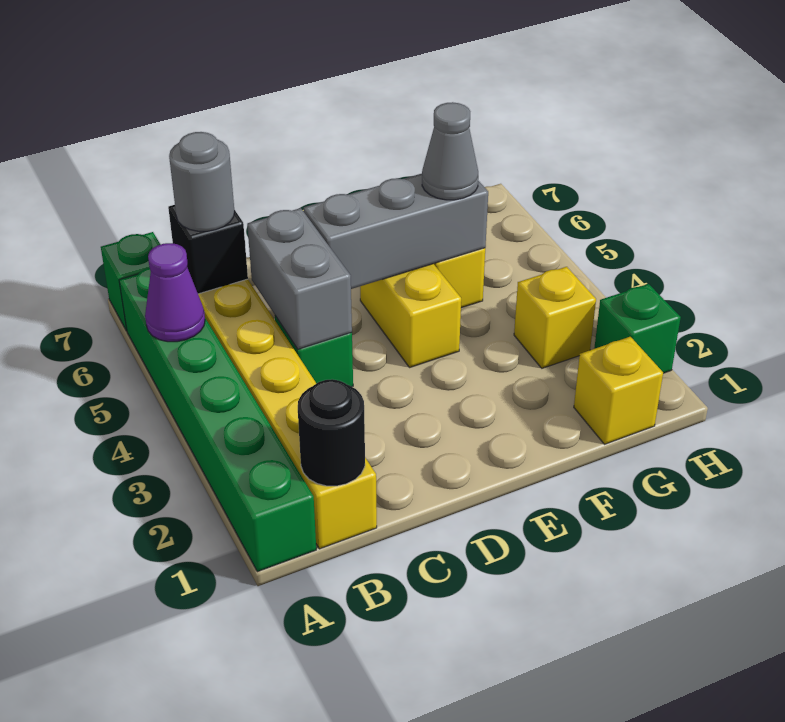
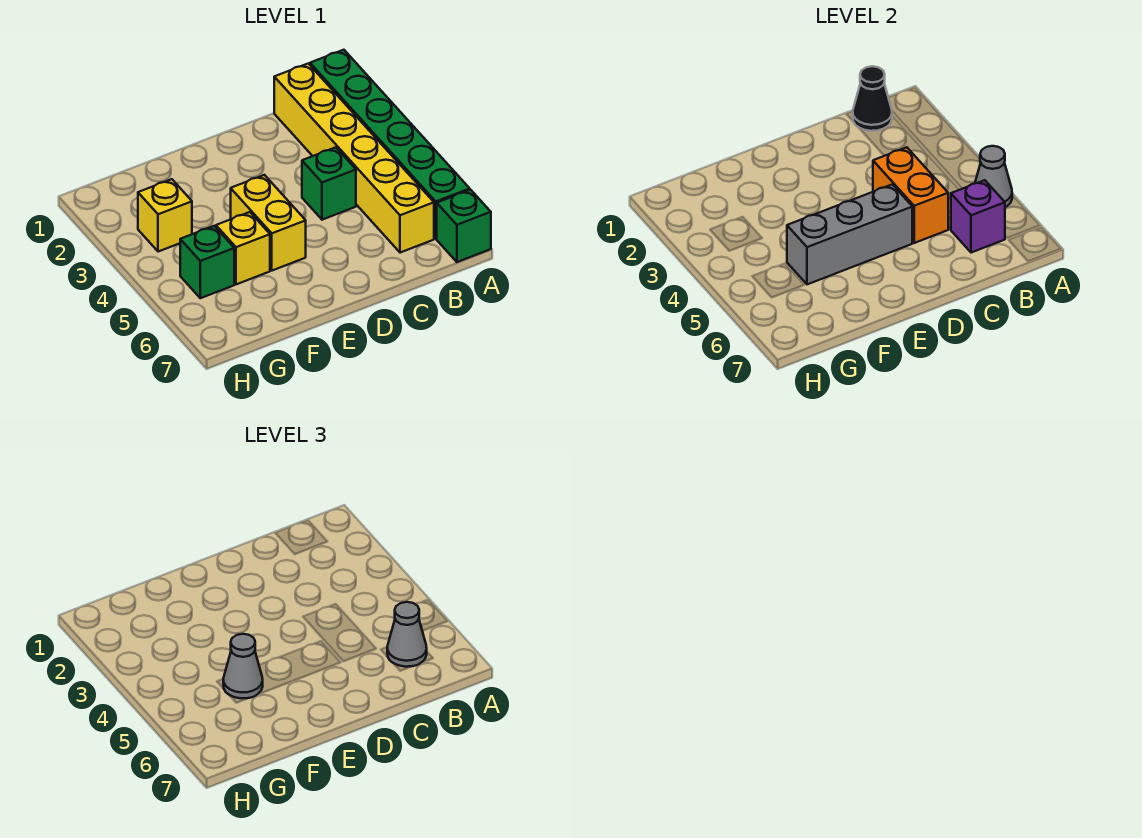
purple 1x1 cone [145,243,205,342] -> grey 1x1 cone [975,146,1012,207]
black 1x1 round brick [298,379,365,486] -> black 1x1 cone [853,66,892,131]
black 1x1 brick [168,205,248,294] -> purple 1x1 brick [951,180,1005,253]
grey 1x1 round brick [169,132,235,231] -> grey 1x1 cone [387,602,427,667]
grey 1x2 brick [247,208,352,349] -> orange 1x2 brick [873,147,948,243]
yellow 1x1 brick [574,337,663,444] -> none
green 1x1 brick [594,284,681,373] -> green 1x1 brick moved to [180,226,234,298]

